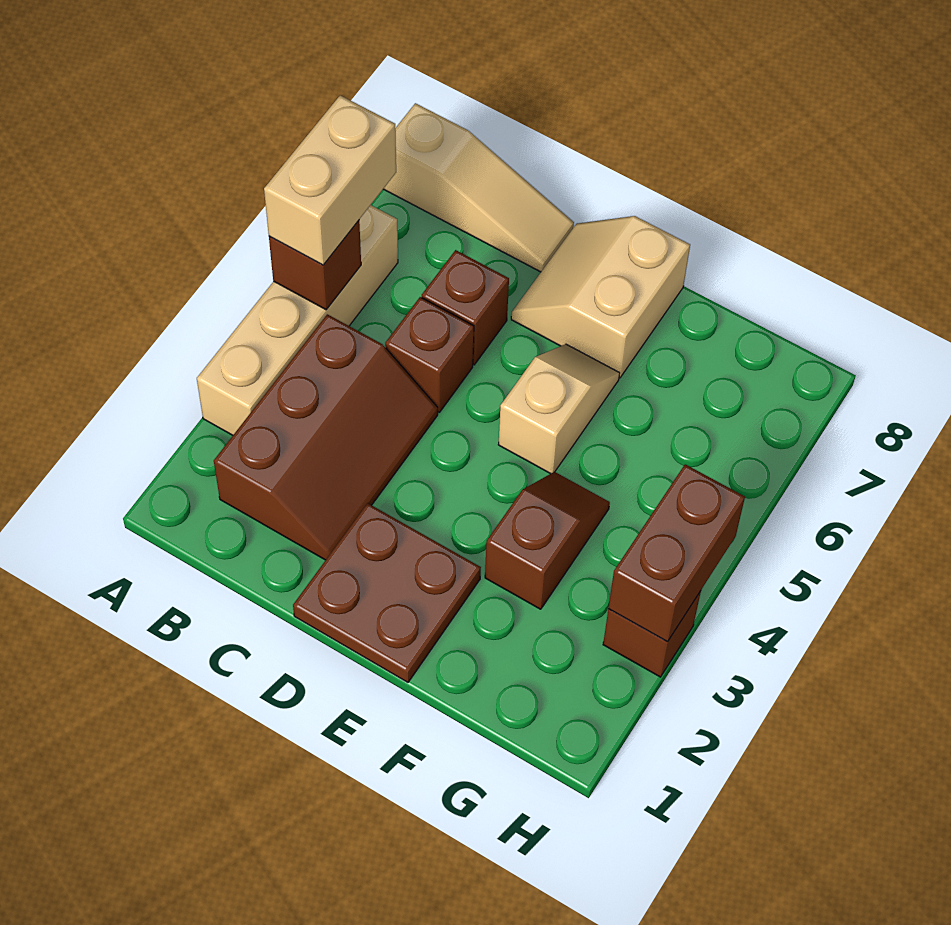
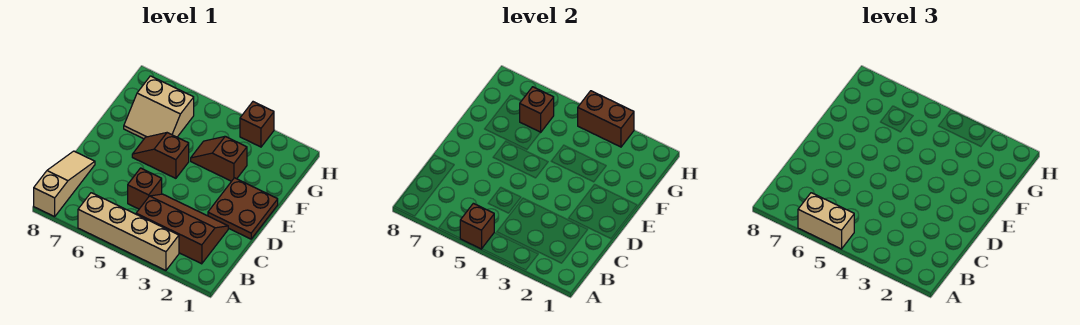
brown 1x1 brick [422,250,509,365] -> brown 1x1 brick moved to [520,87,554,132]
tan 2x2 slope [511,216,690,378] -> tan 2x2 slope moved to [124,76,194,139]
tan 1x2 slope [498,344,620,474] -> brown 1x2 slope [132,133,189,178]

